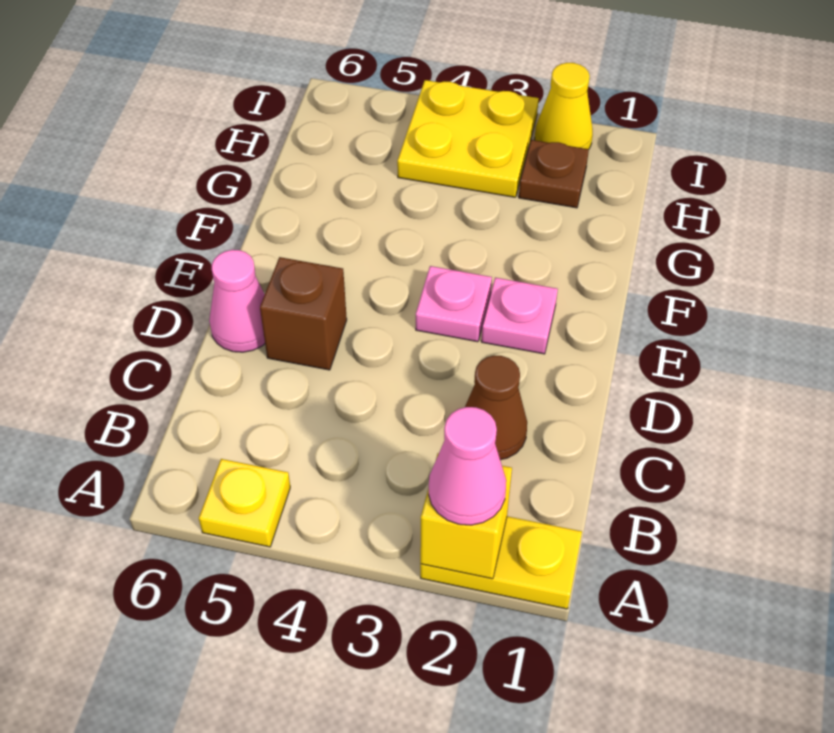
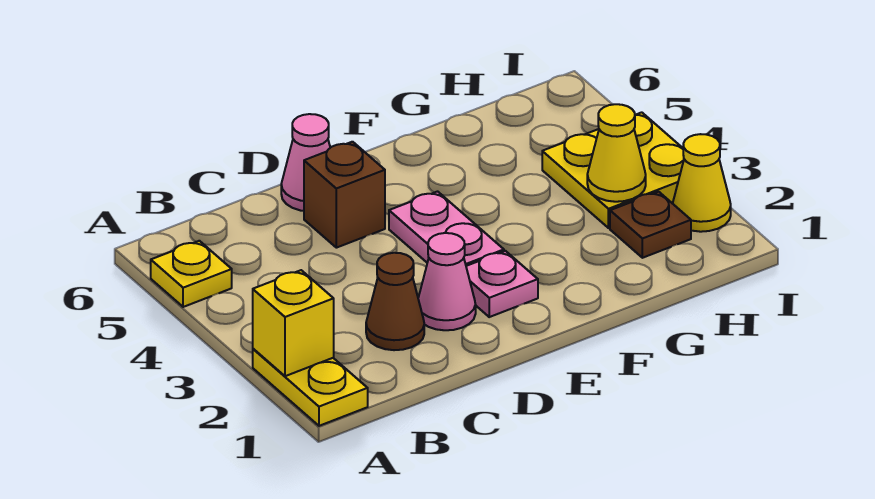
pink 1x1 cone [429,407,506,525] -> pink 1x1 cone moved to [418,233,476,330]
pink 1x1 plate [416,266,492,342] -> pink 1x2 plate [389,192,504,266]
none -> yellow 1x1 cone [587,104,646,202]

